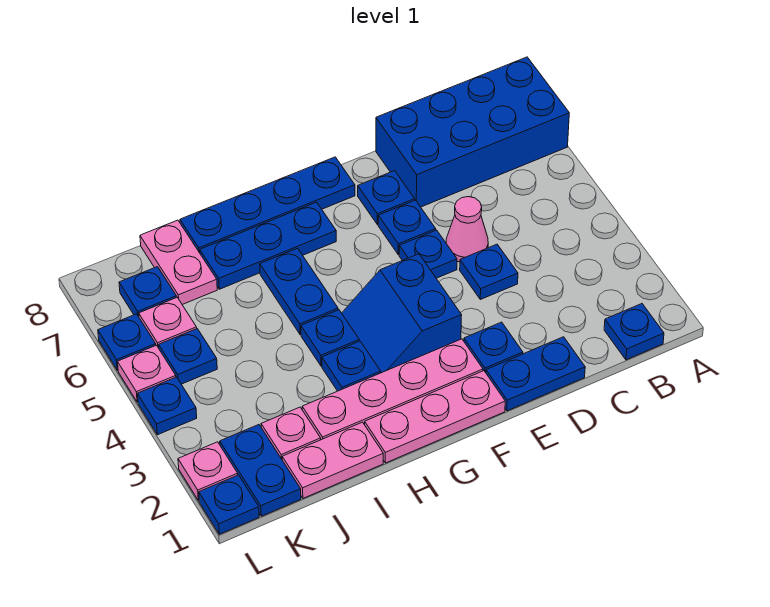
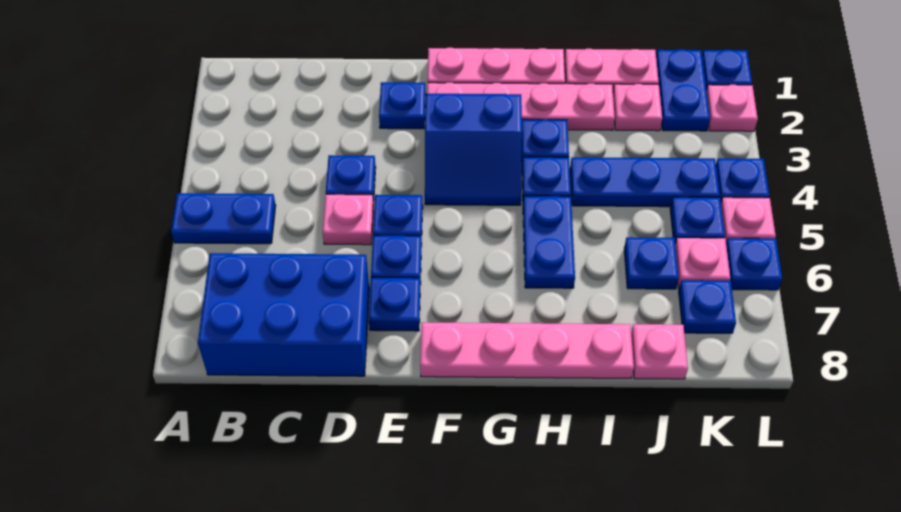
blue 2x4 brick [376,57,569,207] -> blue 2x3 brick [198,253,369,376]
blue 1x1 plate [604,304,664,360] -> blue 1x1 plate moved to [624,237,679,289]
blue 1x2 plate [486,337,585,411] -> blue 1x2 plate moved to [171,193,276,244]
pink 1x1 cone [446,197,488,262] -> pink 1x1 plate [323,194,374,245]
blue 2x2 slope [342,254,462,373] -> blue 2x2 slope turned to [425,94,522,205]
blue 1x4 plate [180,157,355,253] -> pink 1x4 plate [420,323,634,378]
blue 1x3 plate [200,202,336,289] -> blue 1x3 plate moved to [570,157,720,207]
pink 1x2 plate [140,220,217,305] -> pink 1x1 plate [631,324,688,379]

